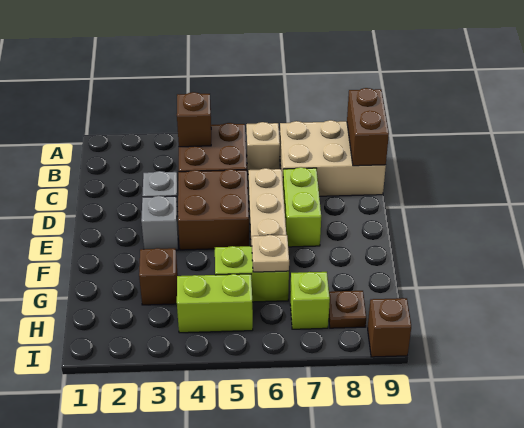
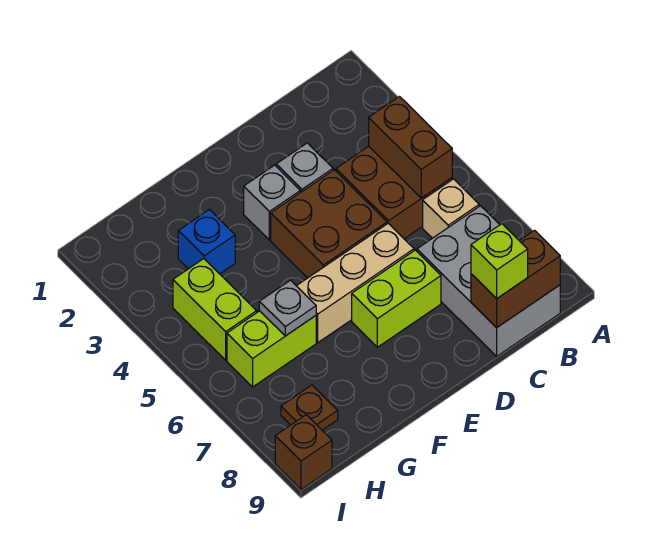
brown 1x1 brick [177,92,211,147] -> brown 1x2 brick [369,97,452,198]
tan 2x3 brick [280,120,386,196] -> grey 2x3 brick [417,206,560,356]
brown 1x1 brick [139,248,178,305] -> blue 1x1 brick [178,210,235,274]
lime 1x2 brick [215,246,289,302] -> lime 1x2 brick turned to [227,311,316,387]
tan 1x1 plate [252,235,289,272] -> grey 1x1 plate [259,280,316,336]
lime 1x1 brick [290,272,330,329] -> lime 1x1 brick moved to [471,224,528,299]

